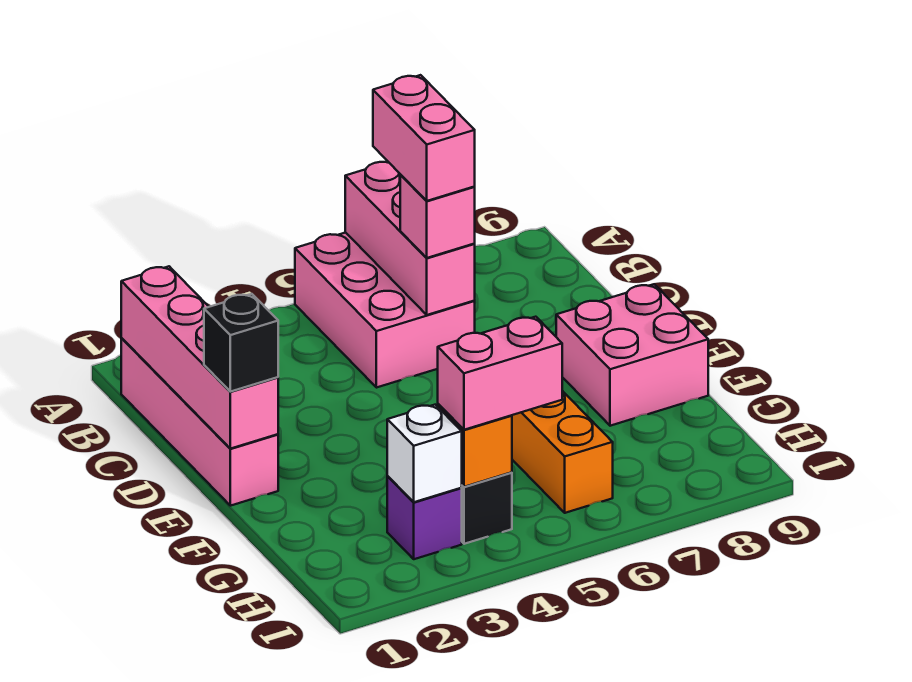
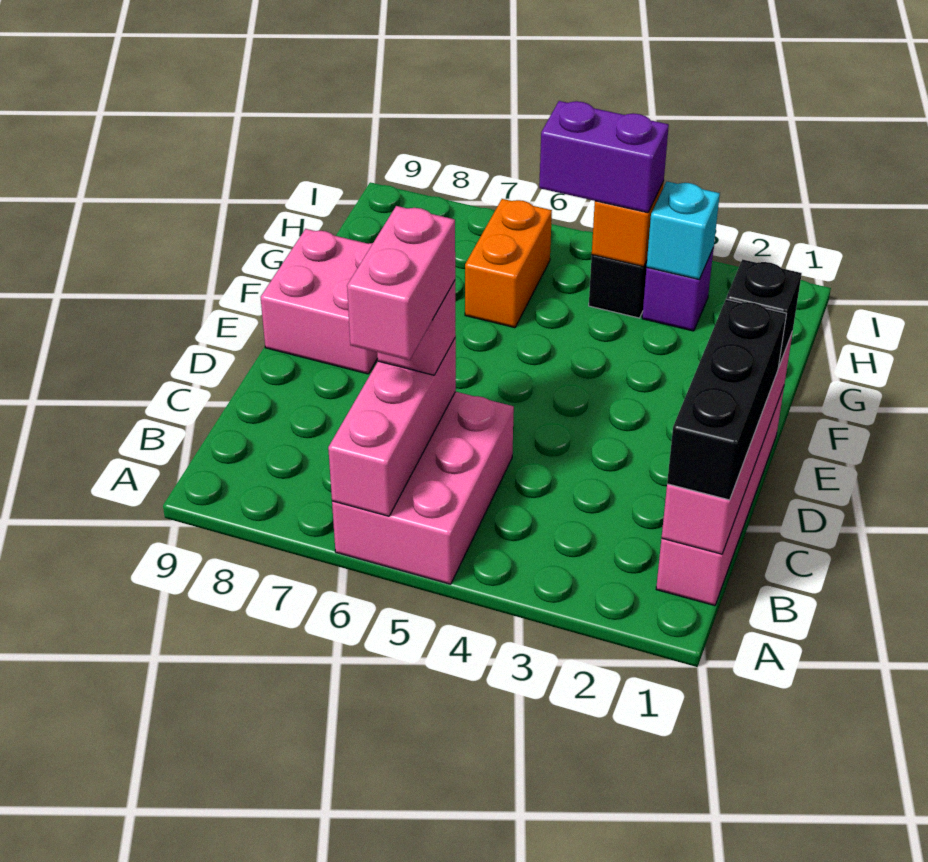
none -> black 1x3 brick [667,299,786,500]
white 1x1 brick [387,405,462,502] -> cyan 1x1 brick [647,182,720,279]
pink 1x2 brick [438,317,562,430] -> purple 1x2 brick [539,101,669,213]

